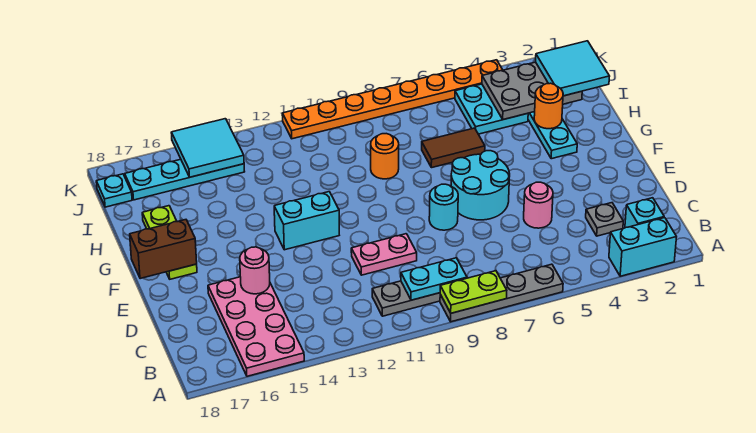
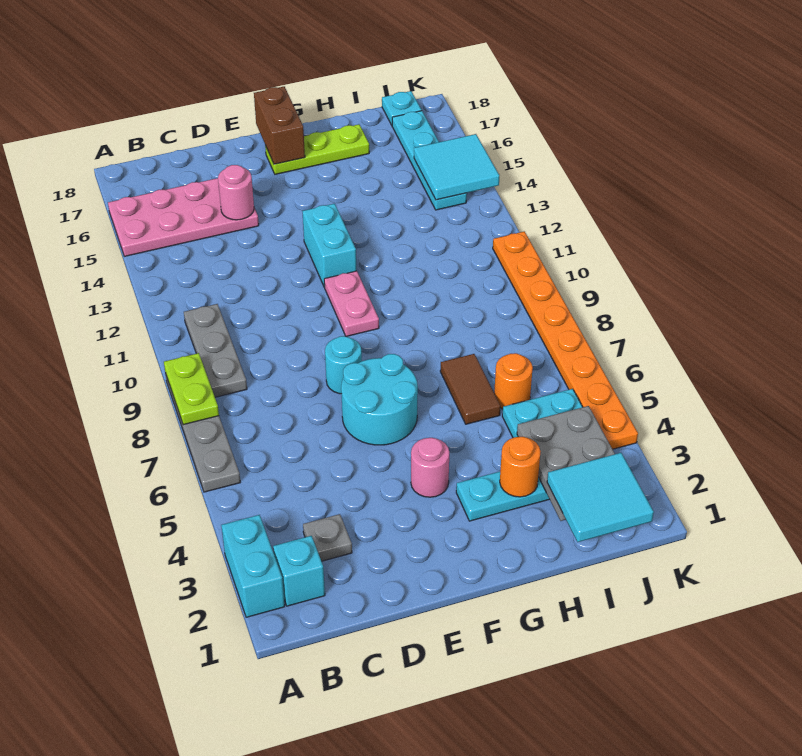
cyan 1x2 plate [401,258,467,300] -> none
pink 1x1 round brick [524,182,553,228] -> pink 1x1 round brick moved to [411,438,449,497]
pink 1x2 plate [351,234,417,275] -> pink 1x2 plate moved to [324,271,379,337]
orange 1x1 round brick [371,134,399,179] -> orange 1x1 round brick moved to [494,353,533,409]

